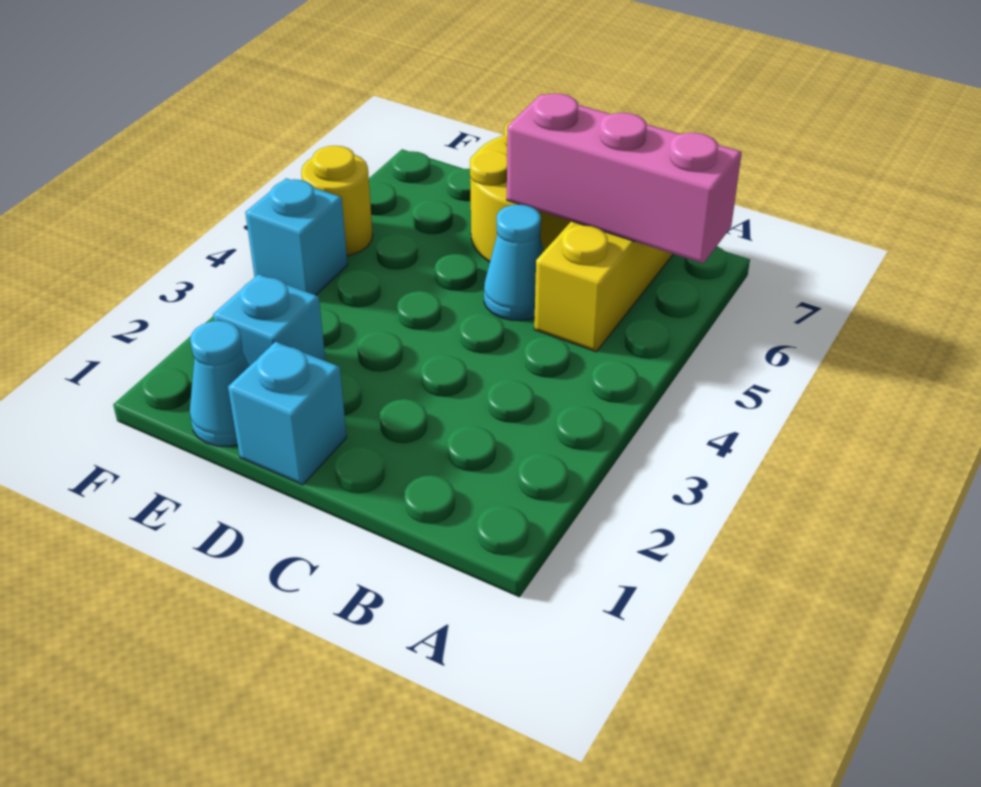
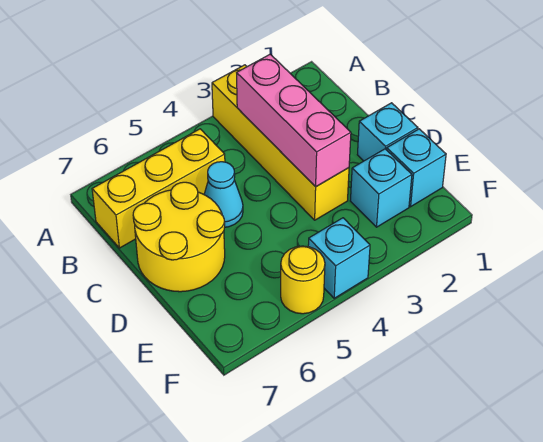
none -> yellow 1x4 brick [212,65,349,220]
pink 1x3 brick [507,94,742,263] -> pink 1x3 brick moved to [237,54,351,187]
cyan 1x1 cone [190,321,249,447] -> cyan 1x1 brick [387,129,446,207]

